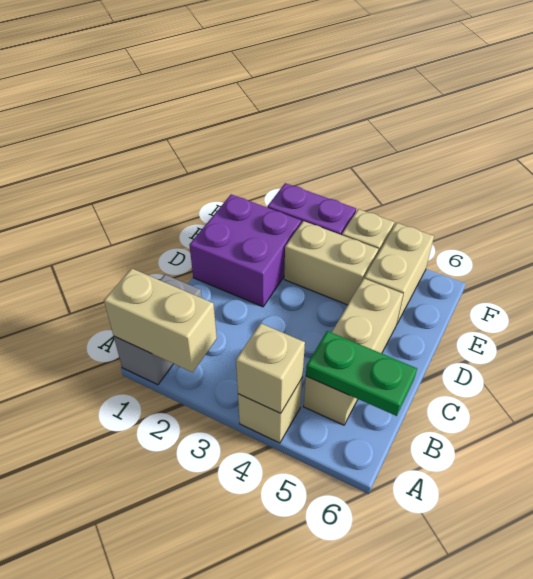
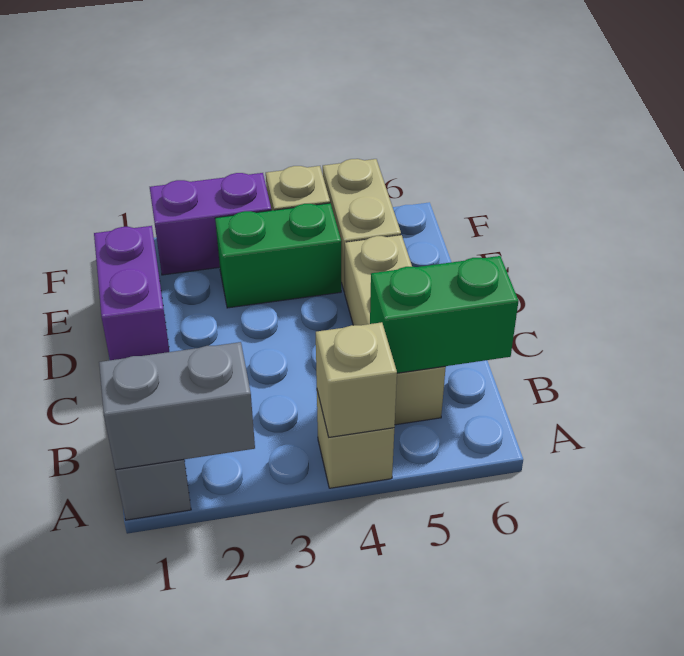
tan 1x2 brick [104,268,217,372] -> grey 1x2 brick [99,342,255,470]
green 1x2 plate [306,331,417,416] -> green 1x2 brick [370,256,518,373]
purple 2x2 brick [189,194,301,307] -> purple 1x2 brick [94,226,169,360]
tan 1x2 brick [284,221,378,305] -> green 1x2 brick [215,203,341,308]

